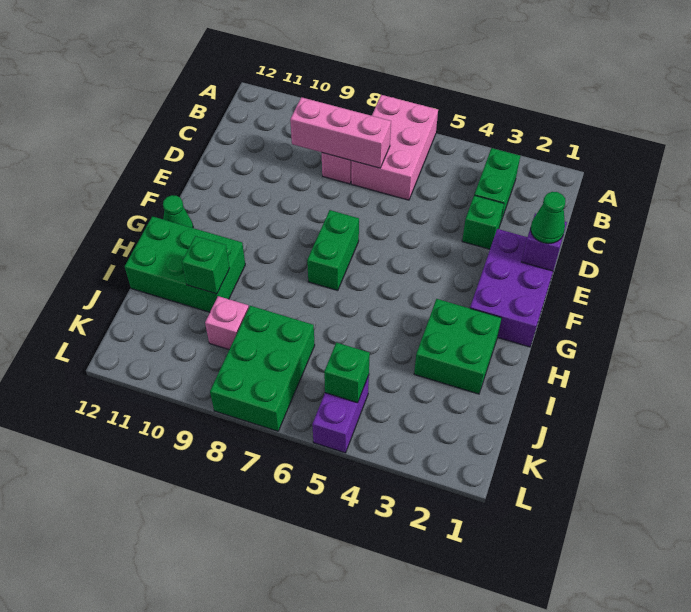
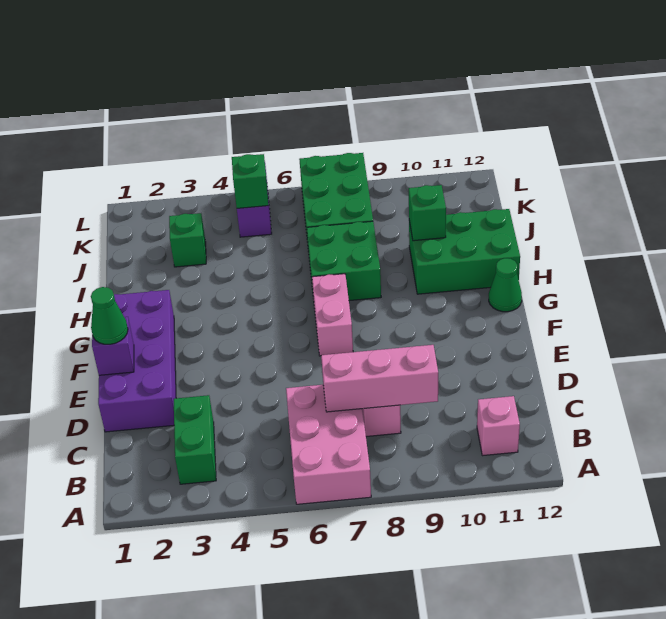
green 1x1 brick [462,195,504,249] -> green 1x1 brick moved to [169,213,206,267]
purple 2x3 brick [470,229,556,347] -> purple 2x4 brick [98,290,176,432]
green 1x2 brick [307,210,359,291] -> pink 1x2 brick [312,274,353,356]
green 2x2 brick [414,299,502,394] -> green 2x2 brick moved to [307,221,381,301]
pink 1x1 brick [205,296,249,349] -> pink 1x1 brick moved to [477,396,520,456]

